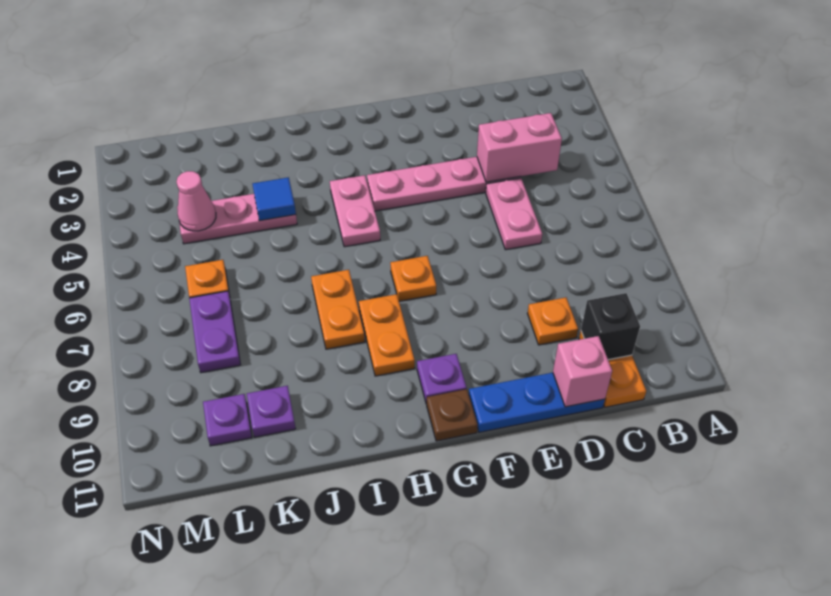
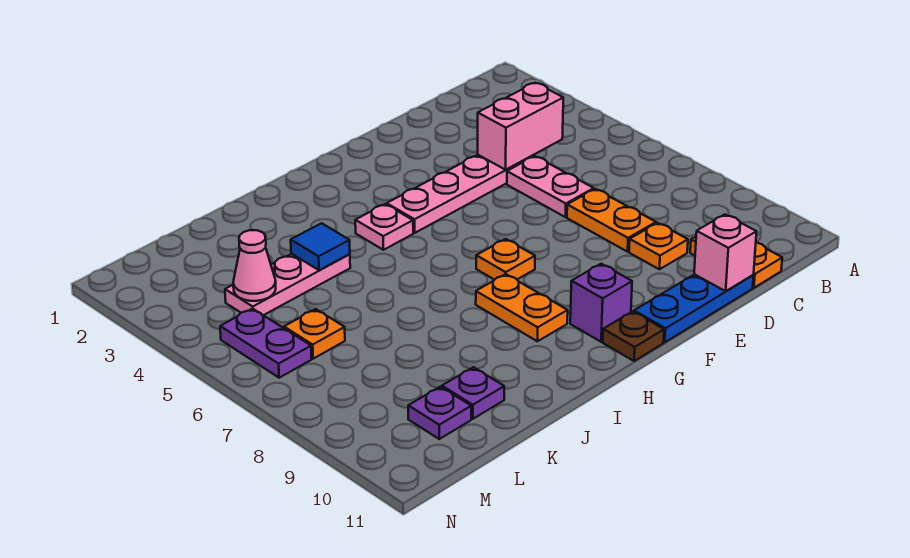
black 1x1 brick [581,293,640,360] -> none
purple 1x1 plate [417,354,467,404] -> purple 1x1 brick [570,264,632,342]
pink 1x2 plate [330,175,380,247] -> pink 1x1 plate [355,204,413,250]
orange 1x2 plate [311,270,365,349] -> orange 1x2 plate moved to [567,189,656,252]
purple 1x2 plate [189,291,241,373] -> purple 1x2 plate moved to [220,308,312,378]

